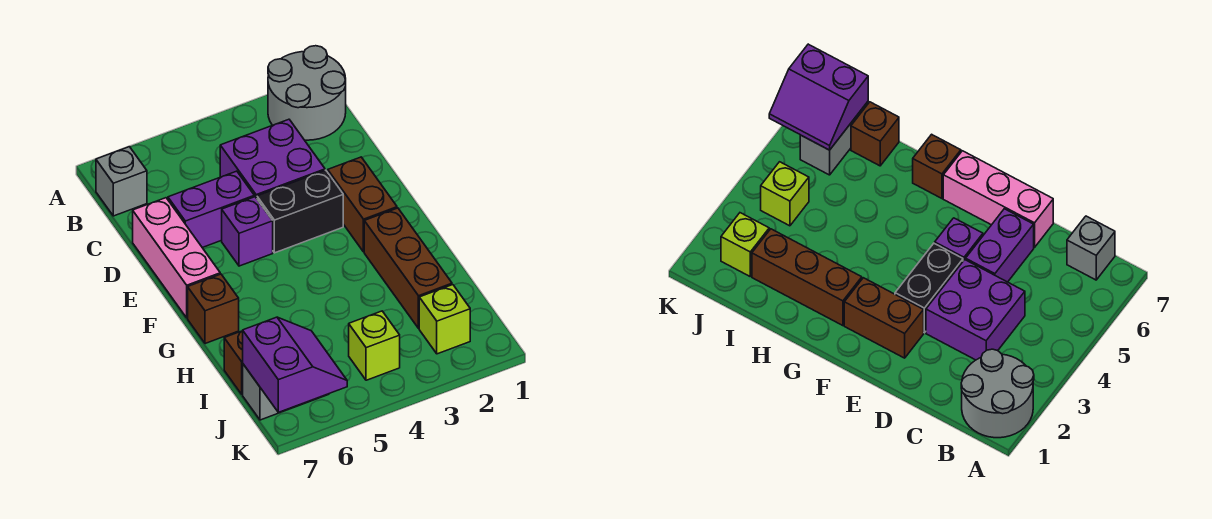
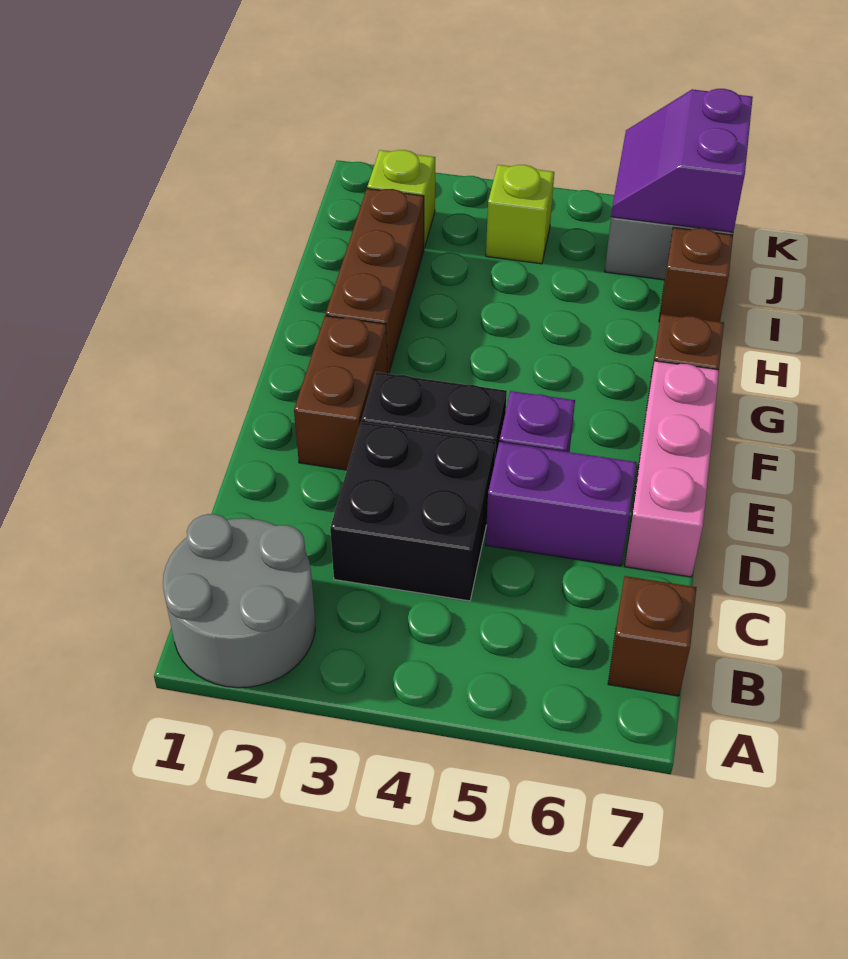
grey 1x1 brick [96,147,147,216] -> brown 1x1 brick [608,576,697,696]
purple 2x2 brick [220,119,325,198] -> black 2x2 brick [330,422,496,601]

